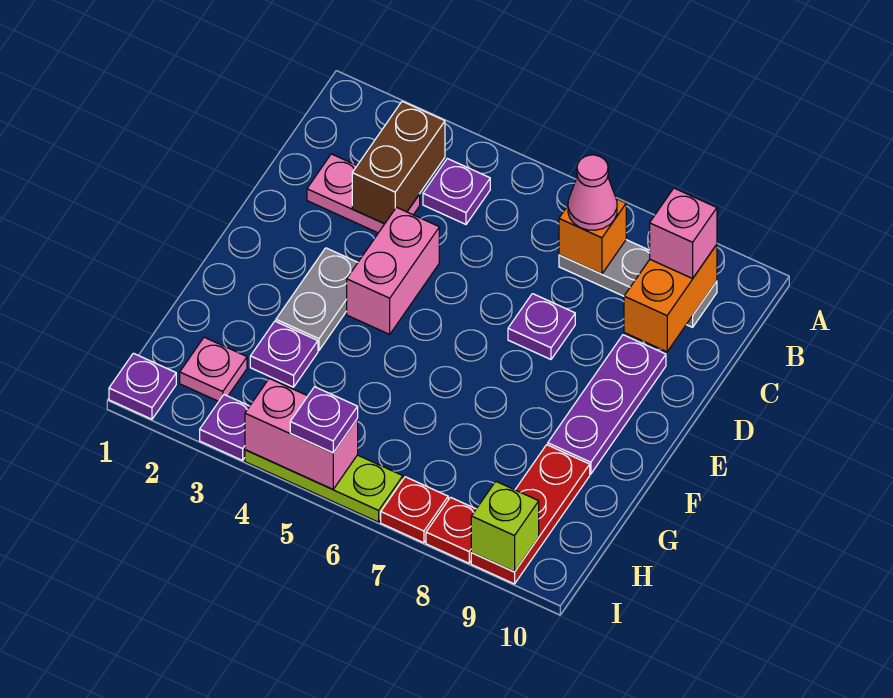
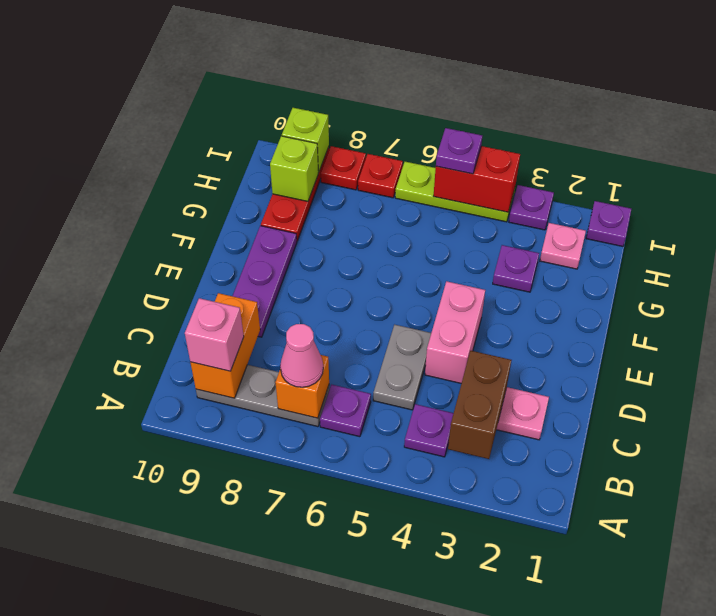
purple 1x1 plate [508,294,575,359] -> purple 1x1 plate moved to [320,385,371,437]
grey 1x2 plate [276,248,358,350] -> grey 1x2 plate moved to [373,325,431,410]
none -> lime 1x1 brick [270,136,318,201]
pink 1x2 brick [245,378,358,489] -> red 1x2 brick [433,146,520,212]

